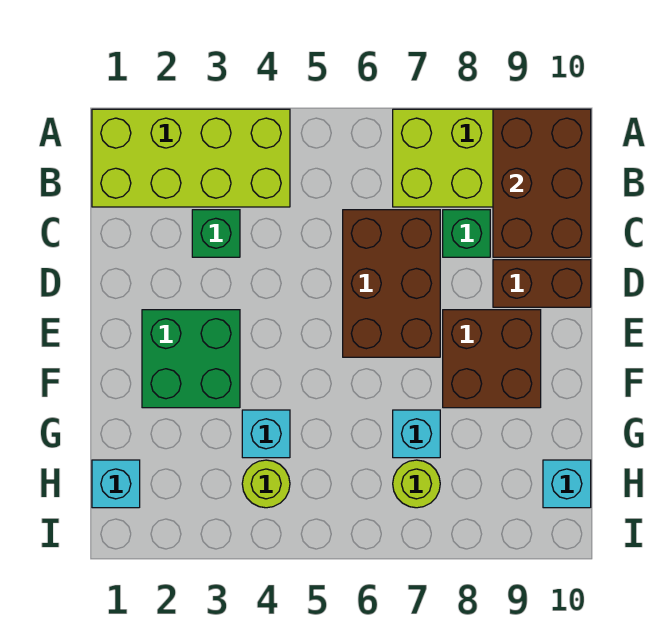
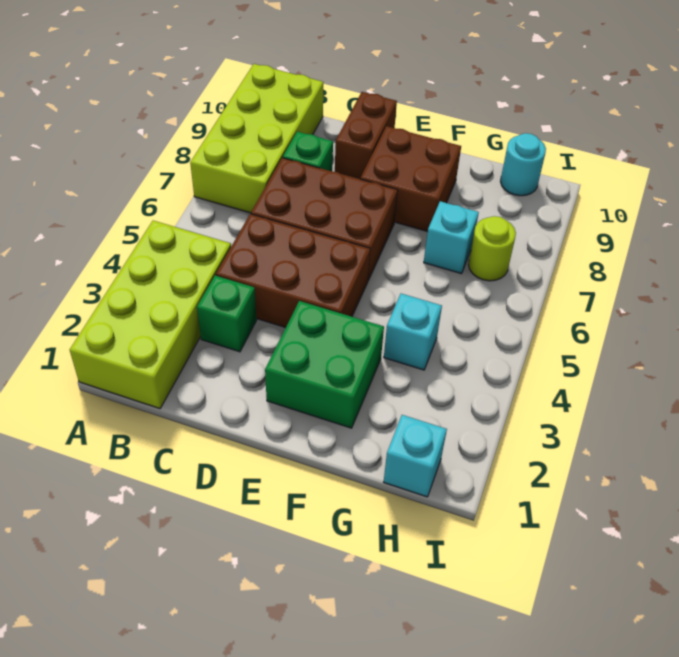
brown 2x3 brick [493,109,591,257] -> brown 2x3 brick moved to [216,214,370,328]
lime 1x1 round brick [242,460,290,508] -> none
cyan 1x1 brick [543,460,591,508] -> cyan 1x1 round brick [500,133,546,196]

